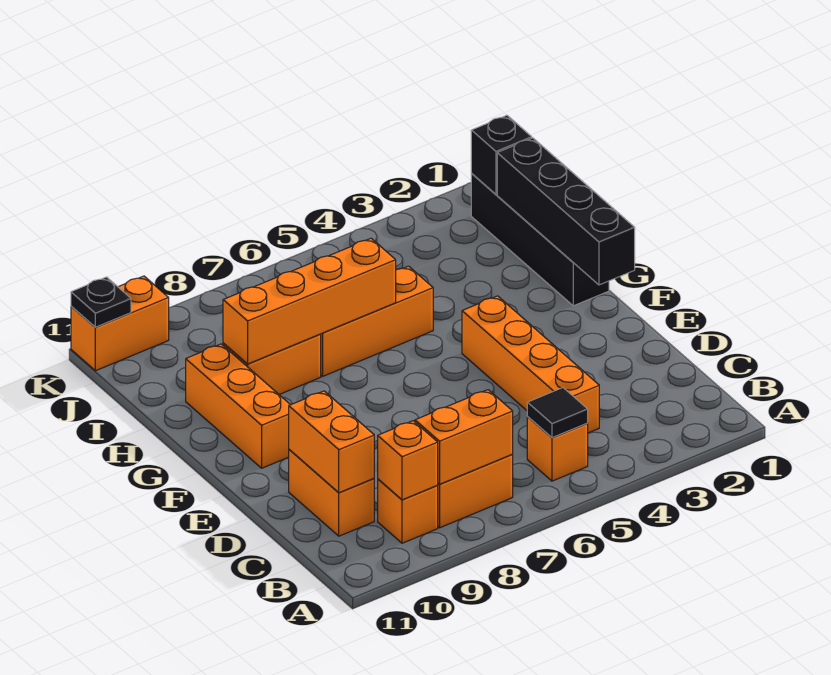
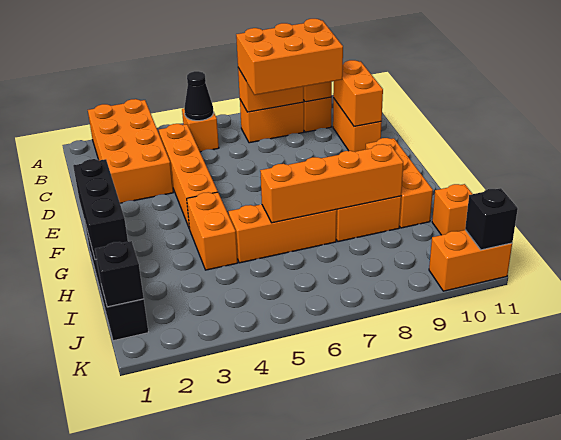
none -> orange 2x4 brick [88,99,173,203]
black 1x1 tile [527,388,588,438] -> black 1x1 cone [184,71,214,121]
none -> orange 2x3 brick [236,19,343,95]
black 1x4 brick [497,138,635,285] -> black 1x3 brick [73,159,128,259]
none -> orange 1x2 brick [187,192,238,270]
none -> orange 1x1 brick [432,184,472,235]
black 1x1 plate [71,277,131,327] -> black 1x1 brick [465,188,518,250]

